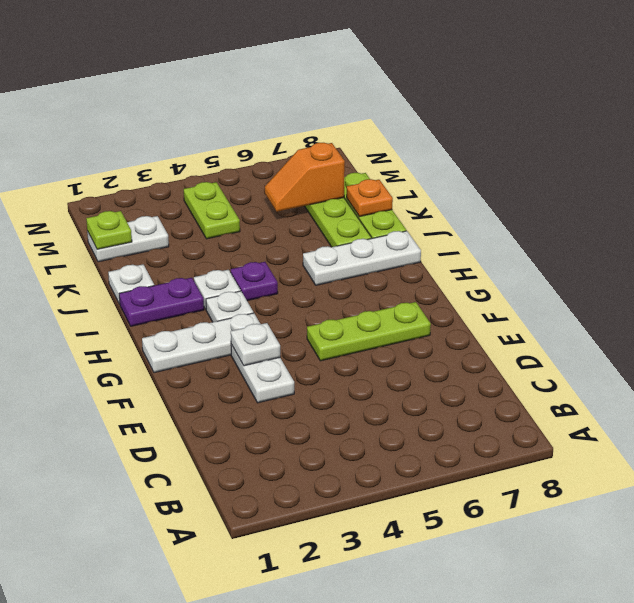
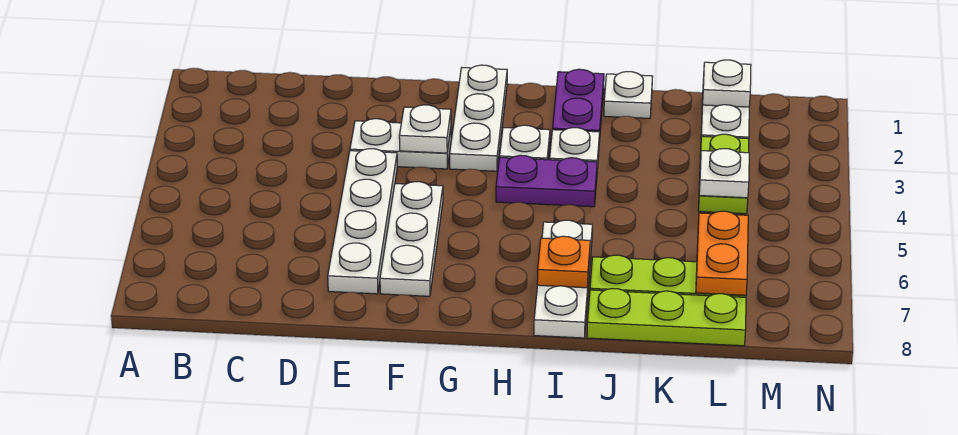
none -> white 1x4 plate [328,149,397,294]
lime 1x3 plate [307,302,431,361] -> white 1x3 plate [380,182,443,296]
purple 1x1 plate [231,262,278,301] -> purple 1x2 plate [496,155,597,207]
orange 1x1 plate [347,179,393,217] -> orange 1x1 plate moved to [537,236,590,288]
lime 1x1 plate [86,211,132,249] -> white 1x1 plate [703,60,751,107]
lime 1x2 plate [184,182,240,239] -> lime 1x2 plate turned to [698,134,749,214]
none -> white 1x1 plate [699,149,749,198]
orange 1x2 slope [264,143,345,212] -> orange 1x2 plate [696,211,748,295]

